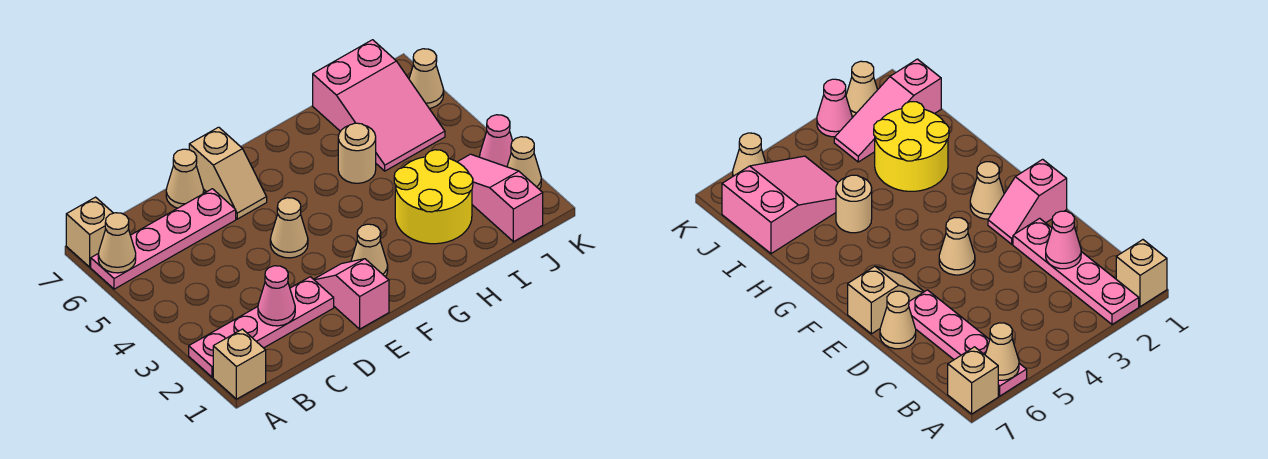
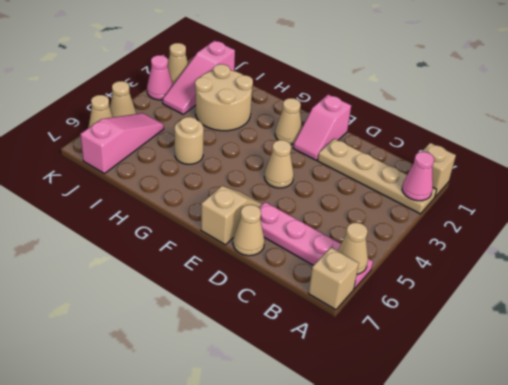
pink 1x4 plate [189,277,334,377] -> tan 1x4 plate [318,139,437,214]
pink 1x1 cone [258,266,295,326] -> pink 1x1 cone moved to [402,152,434,201]
yellow 2x2 round brick [394,150,473,244] -> tan 2x2 round brick [195,64,253,131]
pink 2x3 slope [313,40,445,171] -> pink 1x3 slope [80,113,164,174]
none -> tan 1x1 cone [110,81,136,117]

